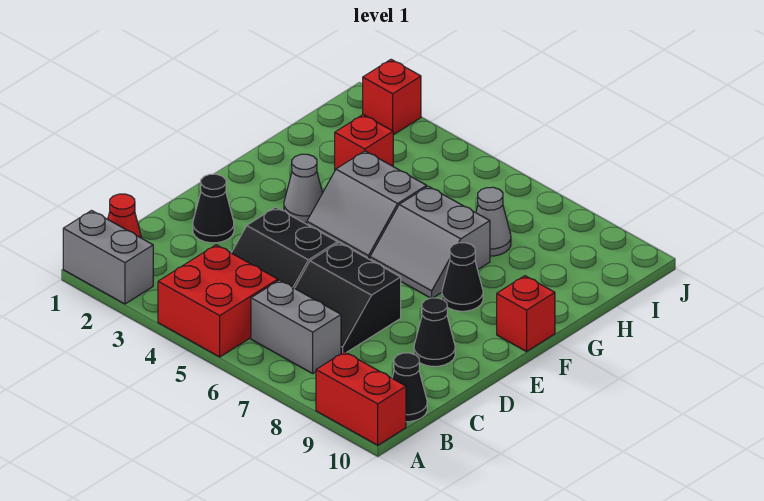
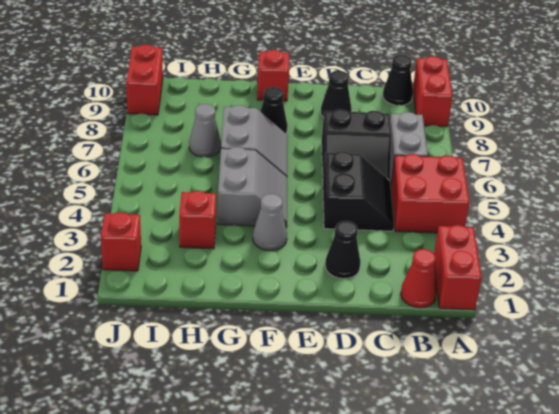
grey 1x2 brick [63,211,153,304] -> red 1x2 brick [434,225,482,310]
black 2x2 slope [295,243,401,354] -> black 2x2 slope turned to [322,109,391,181]
none -> red 1x2 brick [126,44,163,115]

